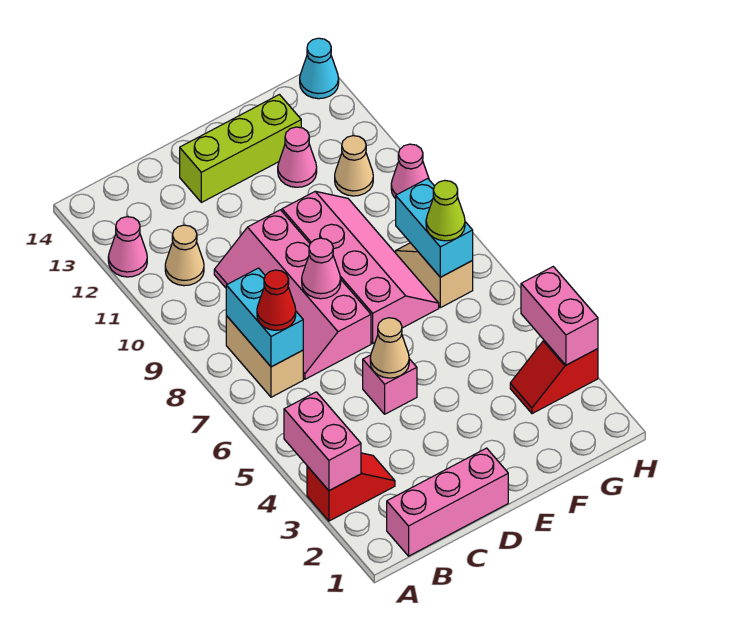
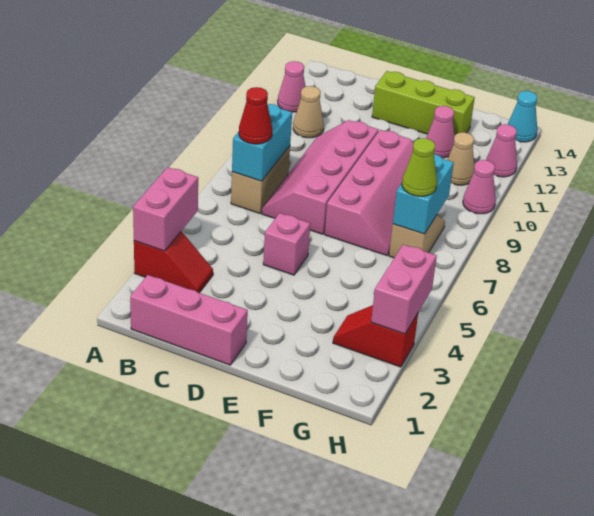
tan 1x1 cone [370,318,409,378] -> none
pink 1x1 cone [302,238,341,299] -> pink 1x1 cone moved to [486,124,517,177]

